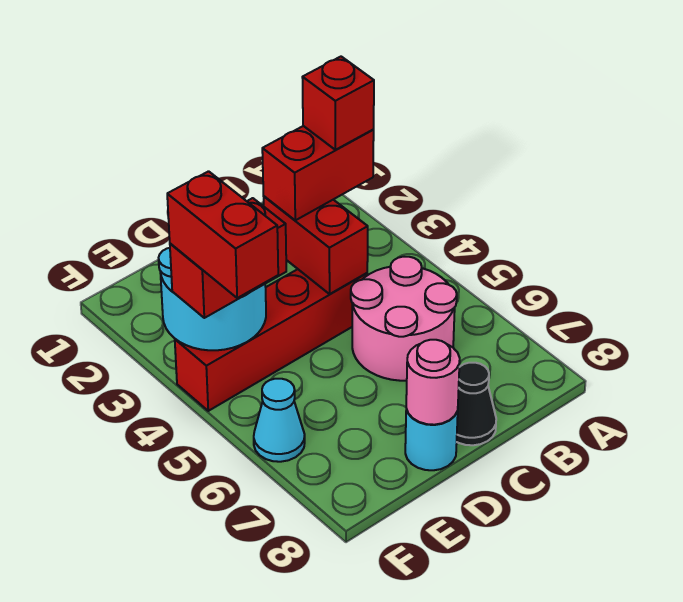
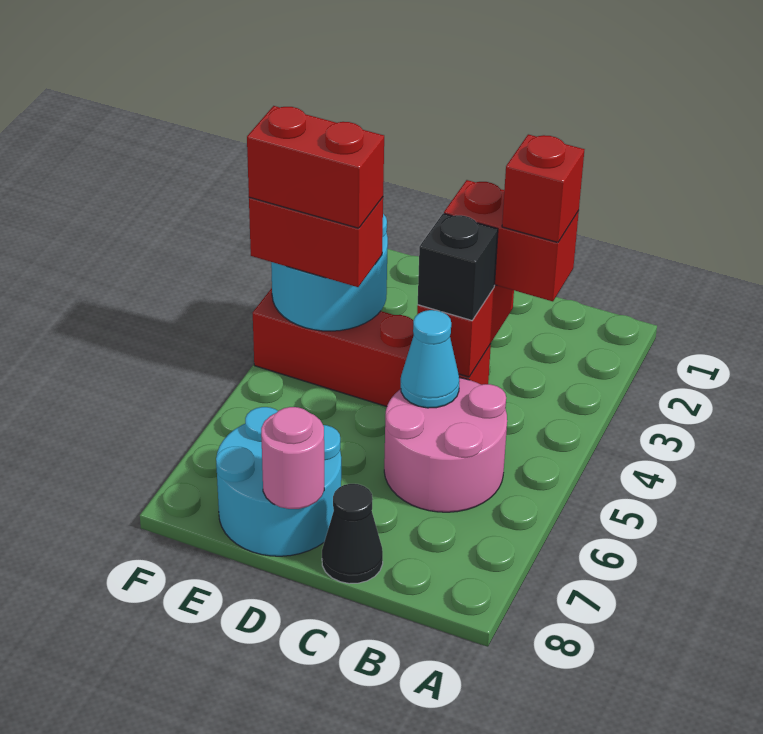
none -> black 1x1 brick [418,213,498,320]
cyan 1x1 round brick [405,409,458,470] -> cyan 2x2 round brick [216,407,341,556]
red 1x2 brick [167,171,278,298] -> red 1x2 brick turned to [247,106,384,228]
cyan 1x1 cone [254,379,305,462] -> cyan 1x1 cone moved to [401,310,459,408]

